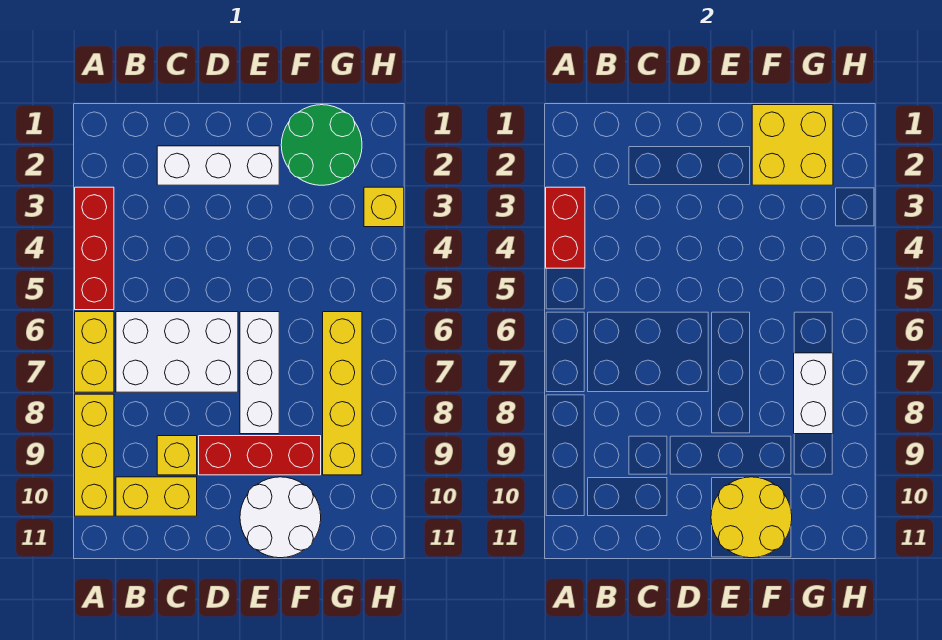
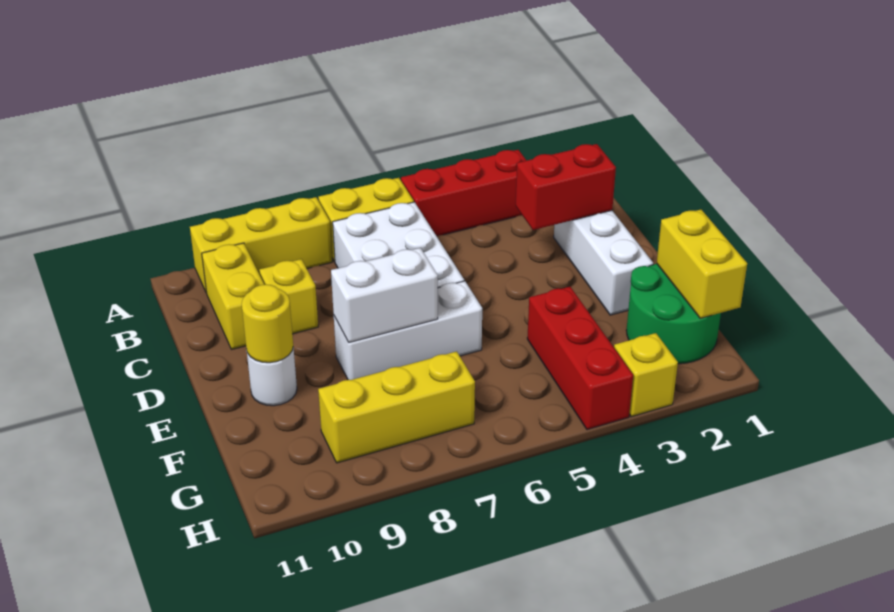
red 1x2 brick [546,187,585,268] -> red 1x2 brick moved to [516,144,616,230]
red 1x3 brick [199,436,321,475] -> red 1x3 brick moved to [527,287,633,430]
white 2x2 round brick [240,477,321,558] -> white 1x1 round brick [247,347,297,406]
yellow 2x2 round brick [711,477,792,558] -> yellow 1x1 round brick [242,284,293,363]
yellow 2x2 brick [752,105,833,185] -> yellow 1x2 brick [657,210,747,318]
yellow 1x4 brick [323,312,362,475] -> yellow 1x3 brick [318,351,475,463]
white 1x2 brick [794,353,833,434] -> white 1x2 brick moved to [331,248,438,342]

